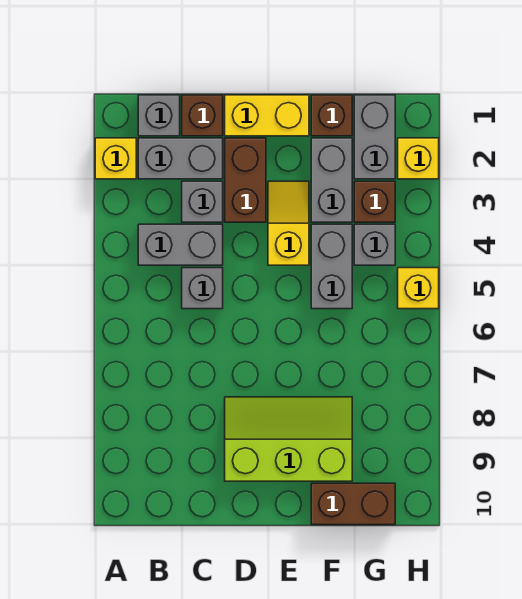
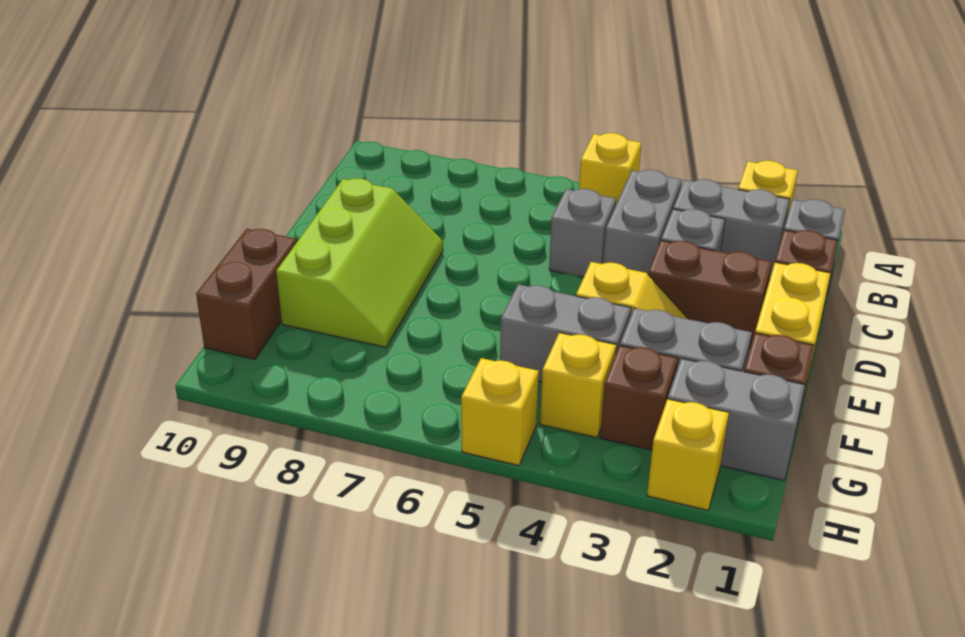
none -> yellow 1x1 brick [579,133,641,204]
grey 1x2 brick [138,138,223,179] -> grey 1x2 brick turned to [673,179,790,280]
grey 1x1 brick [354,224,395,265] -> yellow 1x1 brick [540,333,616,438]

